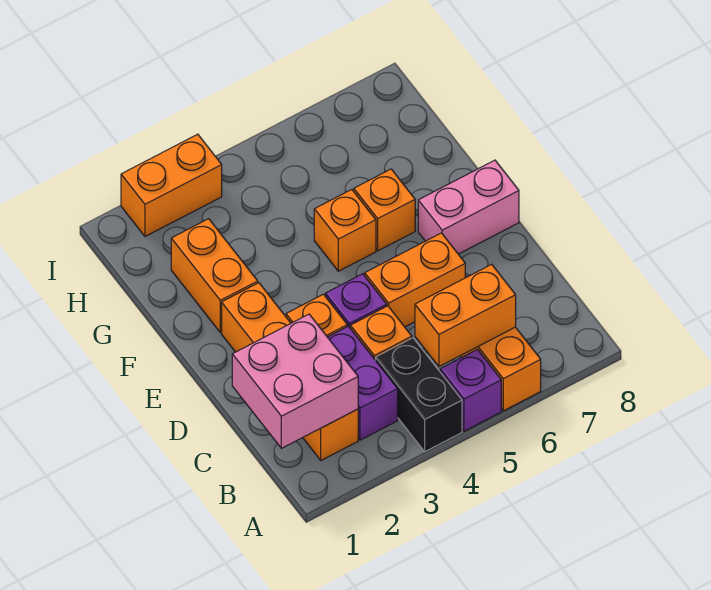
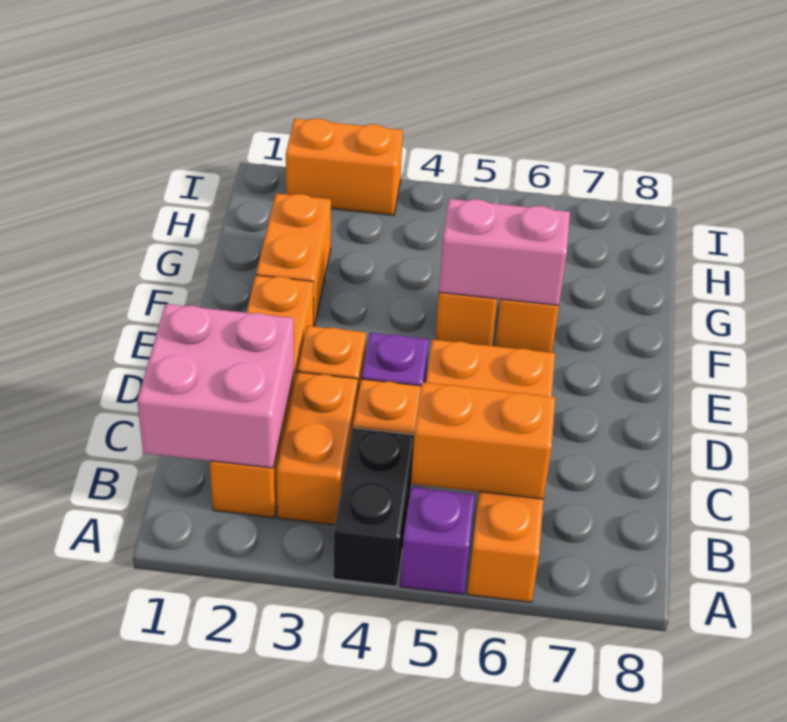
purple 1x2 brick [328,326,398,440] -> orange 1x2 brick [277,372,358,525]
pink 1x2 brick [418,160,519,254] -> pink 1x2 brick moved to [439,199,570,305]

